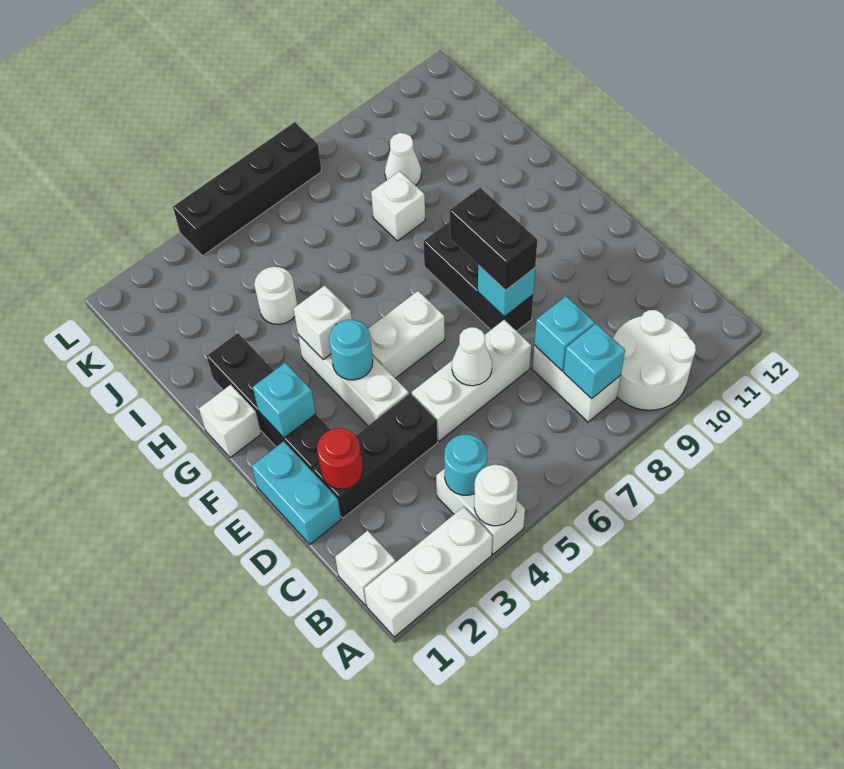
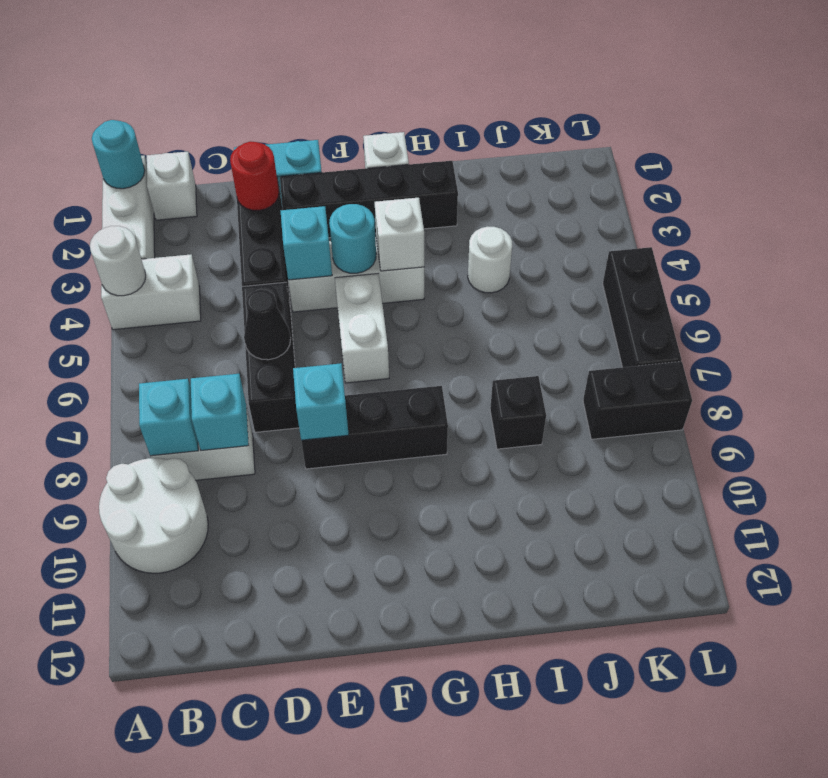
cyan 1x1 round brick [444,434,487,495] -> cyan 1x1 round brick moved to [92,120,145,189]
white 1x3 brick [412,320,531,441] -> black 1x3 brick [242,282,299,432]
white 1x1 cone [452,327,492,386] -> black 1x1 cone [244,290,291,360]
black 1x2 brick [450,188,537,290] -> black 1x2 brick moved to [583,362,692,439]
cyan 1x1 brick [253,363,316,438] -> cyan 1x1 brick moved to [280,206,332,280]
white 1x1 brick [371,171,425,241] -> black 1x1 brick [490,376,546,449]
white 1x1 cone [385,133,421,186] -> none
black 1x4 brick [173,122,322,256] -> black 1x3 brick [603,247,681,367]

